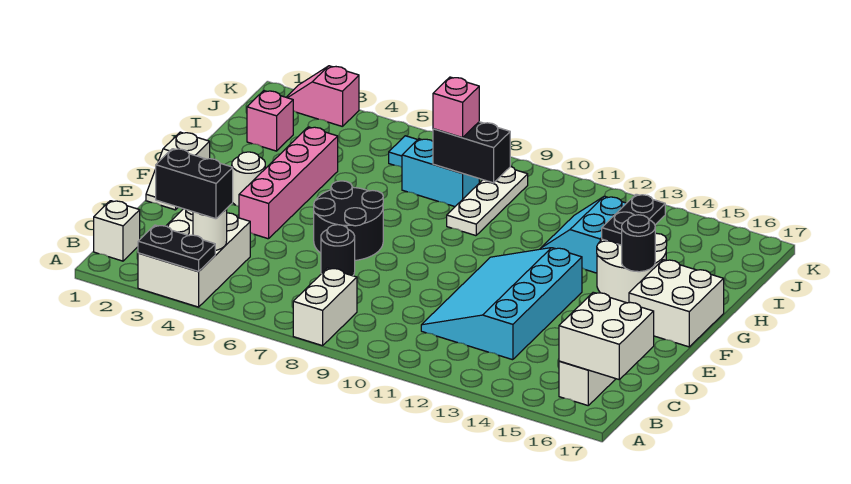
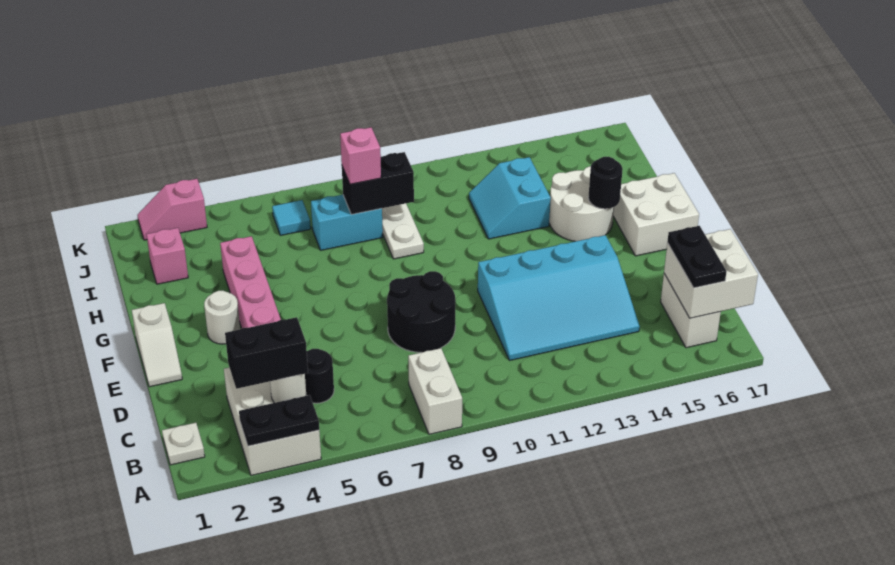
white 1x1 brick [94,201,140,261] -> white 1x1 plate [162,423,205,465]
cyan 3x4 slope [421,248,582,360] -> cyan 3x4 slope turned to [478,235,640,360]
black 1x1 round brick [321,225,355,276] -> black 1x1 round brick moved to [305,349,334,403]
black 2x2 round brick [314,181,383,260] -> black 2x2 round brick moved to [387,271,455,352]
black 1x2 plate [602,194,665,245] -> black 1x2 plate moved to [667,226,727,288]

